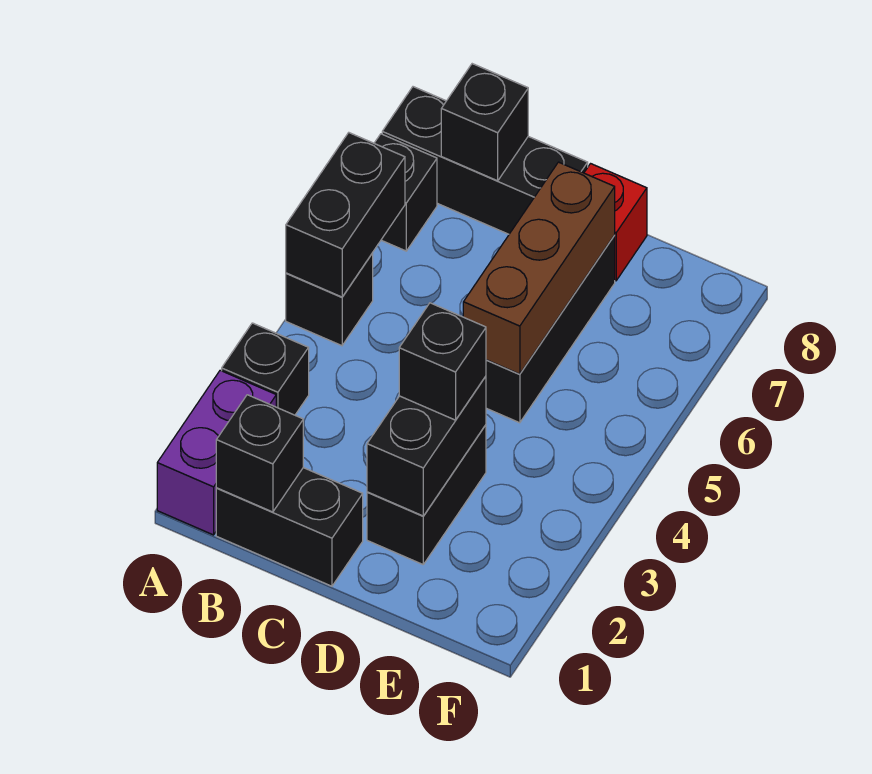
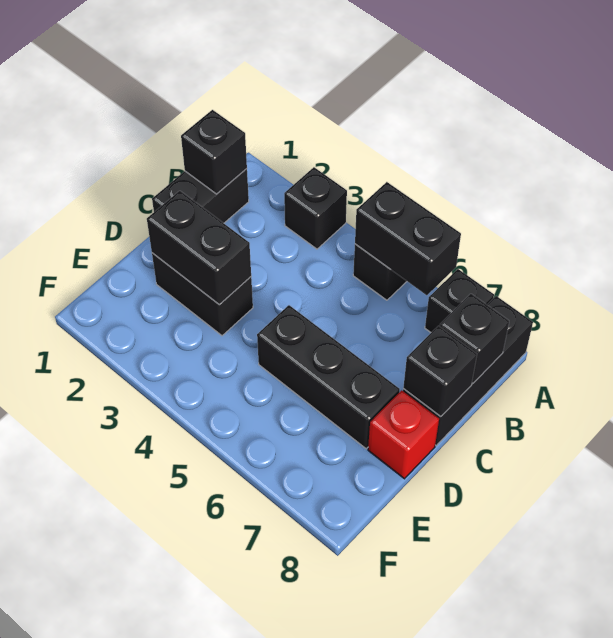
purple 1x2 brick [157,370,276,535] -> none
black 1x1 brick [399,303,486,420] -> black 1x1 brick moved to [403,326,477,417]
brown 1x3 brick [463,162,615,374] -> none

